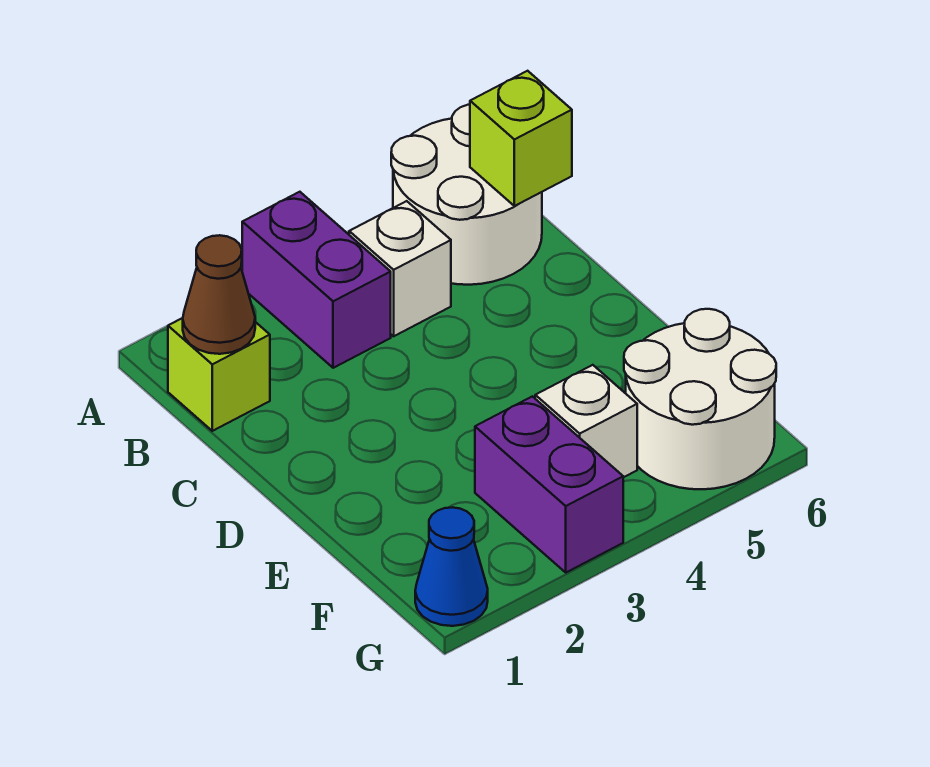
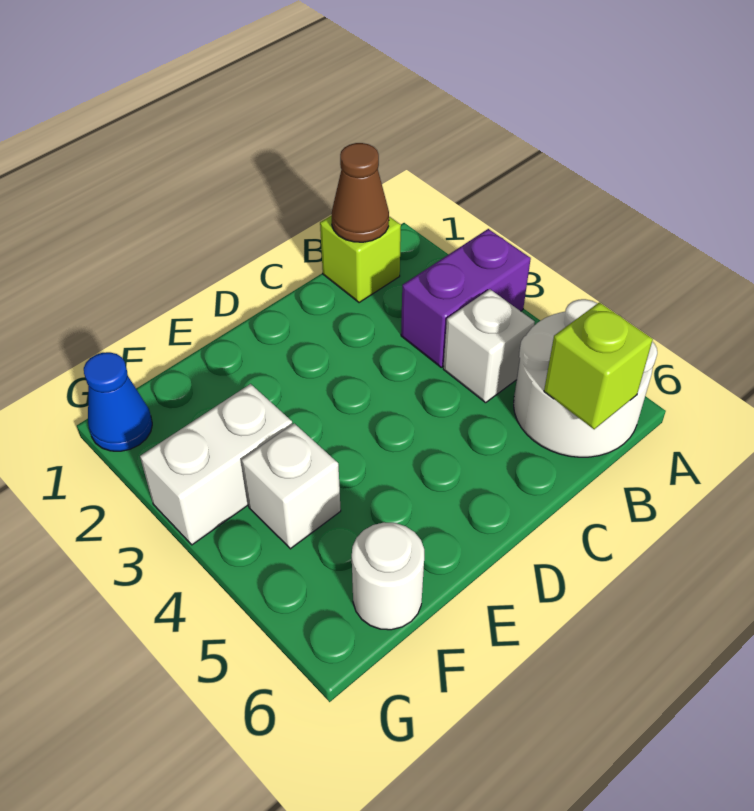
purple 1x2 brick [475,396,623,572] -> white 1x2 brick [140,384,292,545]
white 2x2 round brick [624,309,776,489] -> white 1x1 round brick [352,522,424,630]

